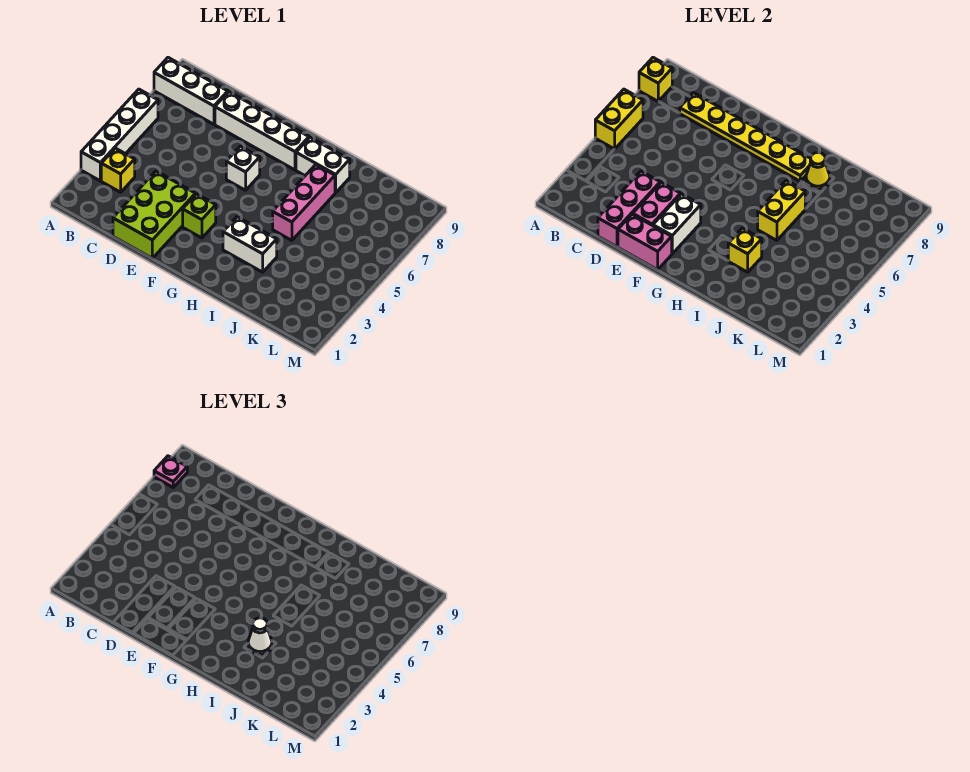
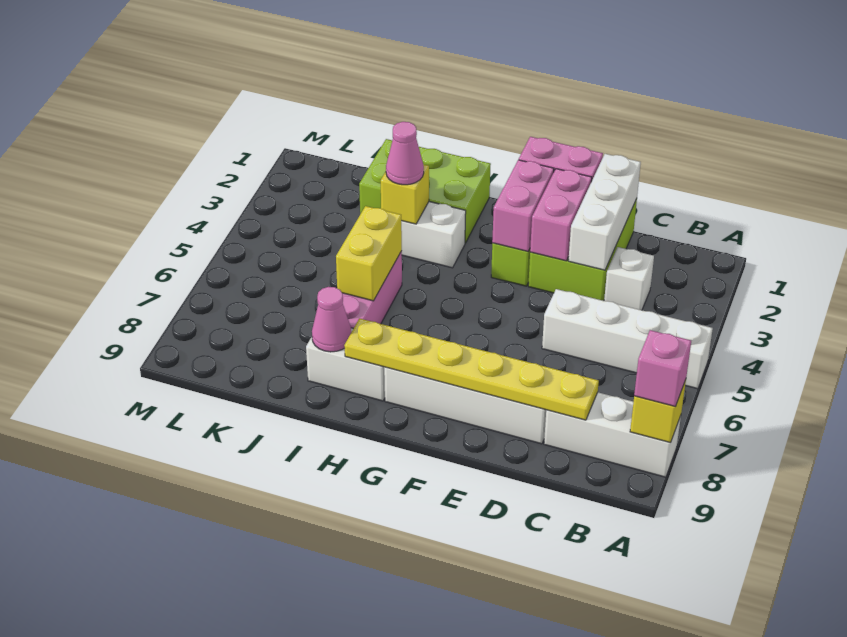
white 1x4 brick [81,89,158,181] -> white 1x4 brick turned to [542,289,713,389]
yellow 1x2 brick [595,89,643,149] -> none
pink 1x1 plate [154,456,187,487] -> pink 1x1 brick [634,330,691,407]
yellow 1x1 brick [101,148,135,192] -> none
pink 1x3 brick [598,171,660,247] -> white 1x3 brick [568,154,641,270]
white 1x2 brick [653,194,701,254] -> pink 1x2 brick [492,160,554,251]
white 1x1 brick [226,146,260,190] -> white 1x1 brick moved to [604,247,654,310]
none -> lime 2x3 brick [359,139,491,243]
white 1x1 cone [248,618,272,655] -> pink 1x1 cone [386,122,424,185]
yellow 1x1 cone [806,152,830,189] -> pink 1x1 cone [312,287,352,352]

